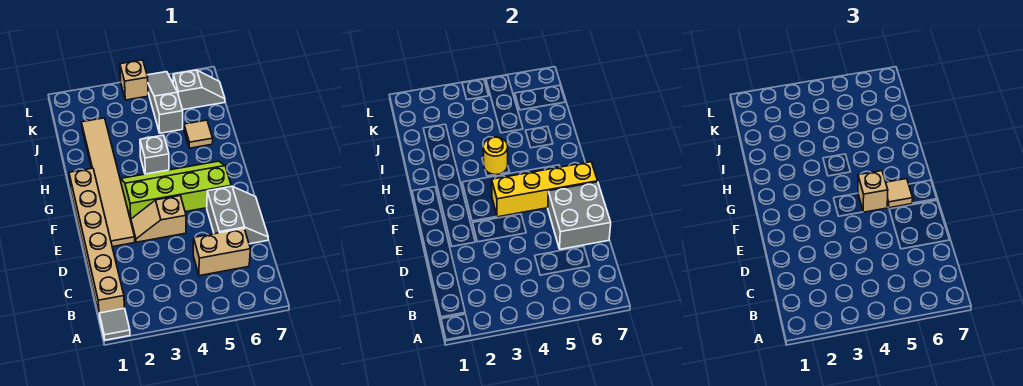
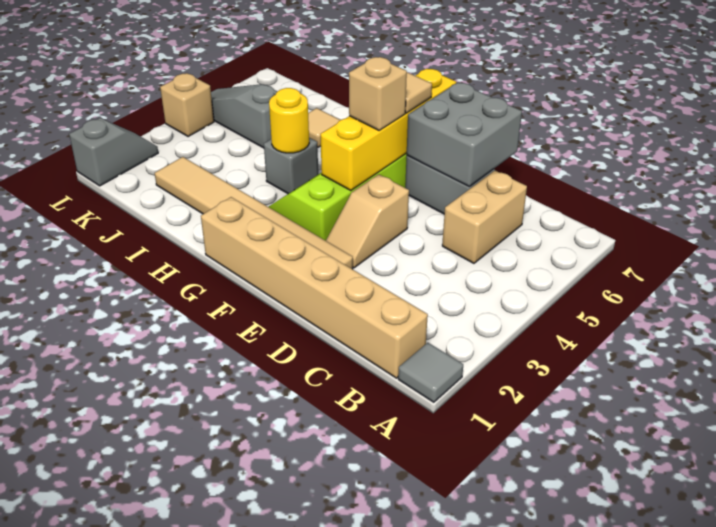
grey 1x2 slope [173,70,225,110] -> grey 1x2 slope moved to [69,118,158,186]

